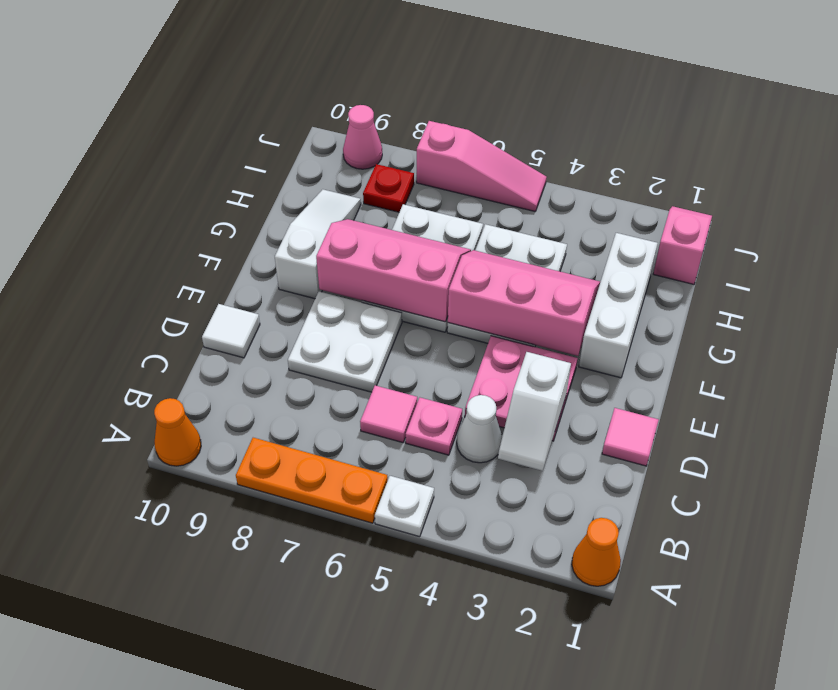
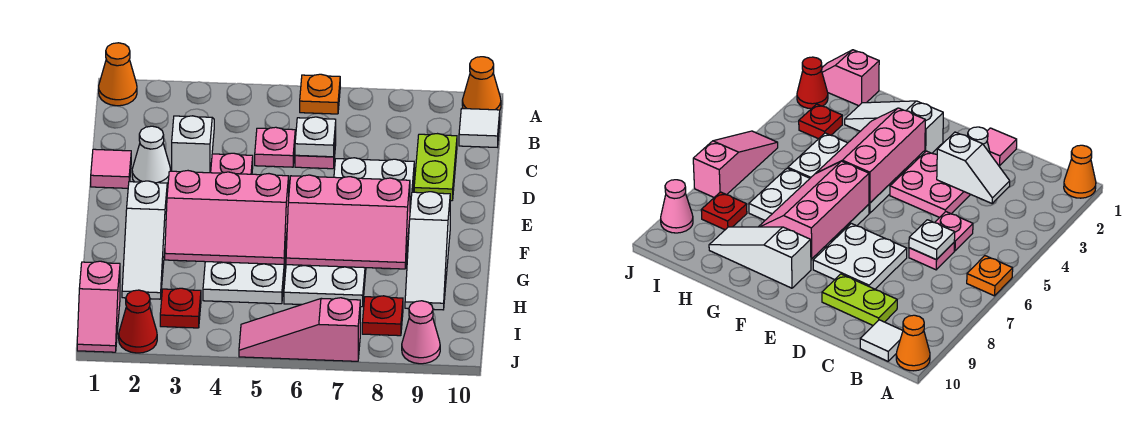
white 1x1 plate [375,476,434,537] -> white 1x1 plate moved to [295,117,336,157]
orange 1x3 plate [236,438,388,523] -> orange 1x1 plate [300,74,340,114]
white 1x1 cone [457,395,502,463] -> white 1x1 cone moved to [132,126,171,183]
pink 1x1 tile [360,385,417,443] -> pink 1x1 plate [295,135,336,169]
none -> lime 1x2 plate [414,134,457,201]
white 1x1 tile [202,304,260,358] -> white 1x1 tile moved to [459,109,500,147]
white 1x3 brick [579,233,658,378] -> white 1x3 slope [122,181,167,299]
none -> red 1x1 plate [160,288,201,328]
none -> red 1x1 cone [119,290,157,353]

